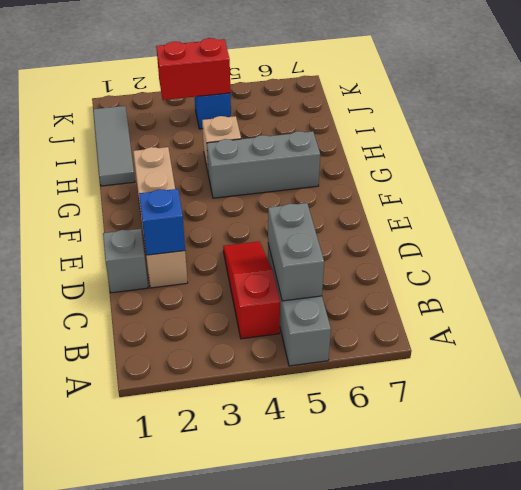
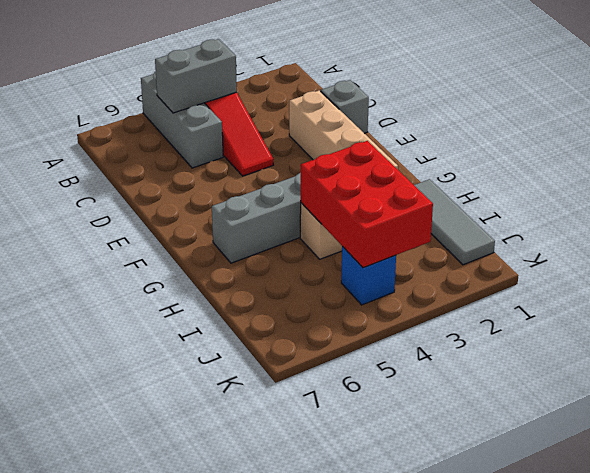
grey 1x2 brick [268,203,324,301] -> grey 1x2 brick turned to [155,39,237,113]
blue 1x1 brick [139,189,185,255] -> none
red 1x2 brick [156,38,230,100] -> red 2x3 brick [301,141,433,268]

